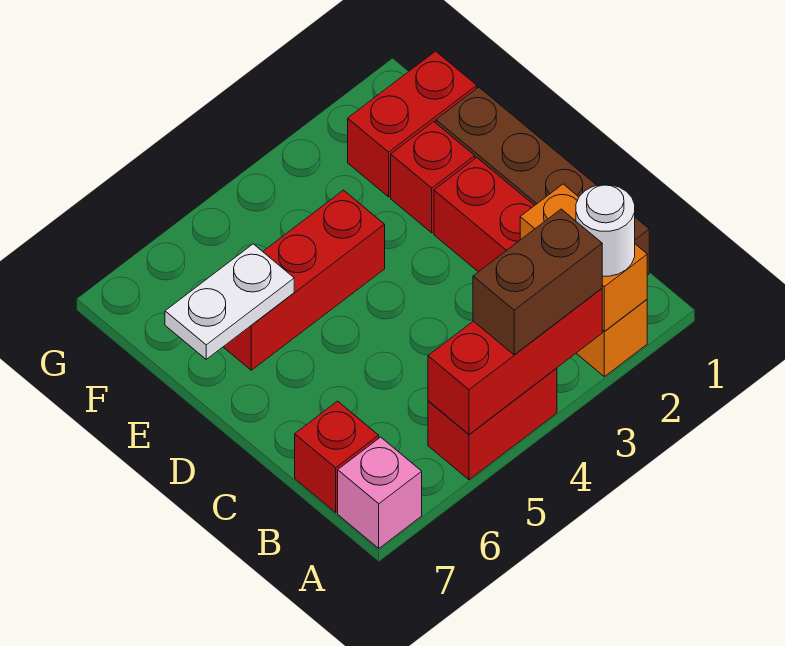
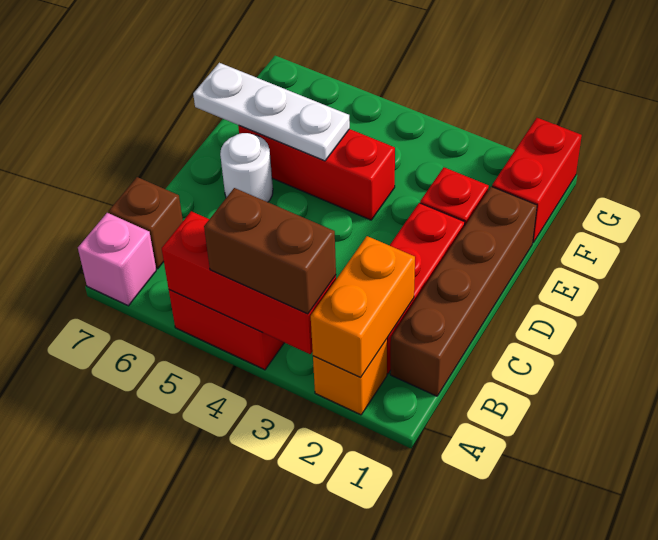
white 1x1 round brick [576,185,635,276] -> white 1x1 round brick moved to [220,133,273,202]
red 1x1 brick [295,401,379,512] -> brown 1x1 brick [109,177,183,269]
white 1x2 plate [165,244,294,359] -> white 1x3 plate [193,63,350,161]
red 1x2 brick [348,51,477,197] -> red 1x2 brick turned to [492,118,582,243]

